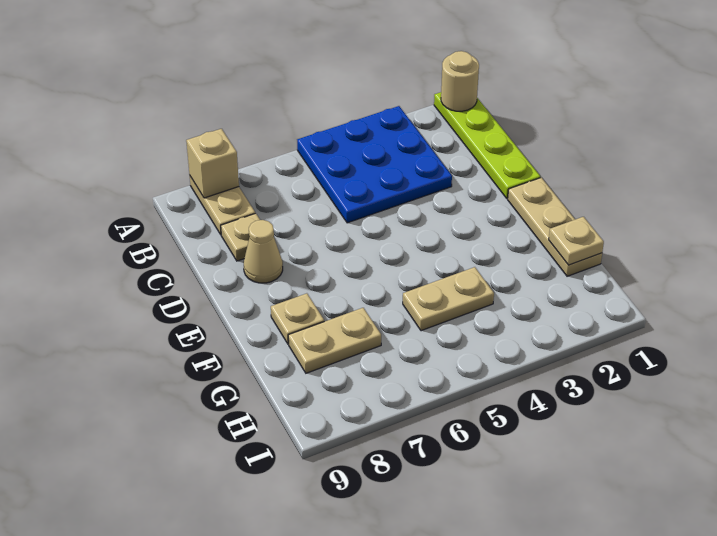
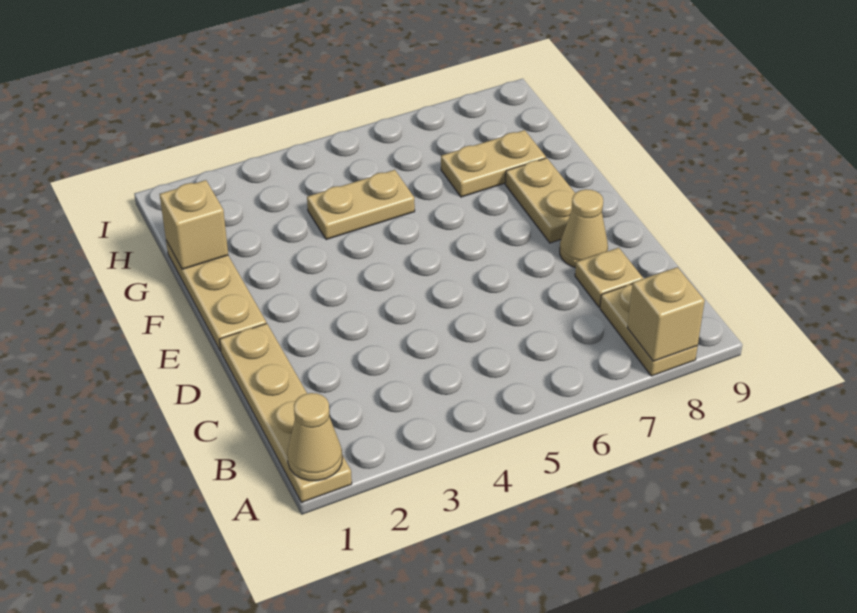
lime 1x4 plate [434,92,540,199] -> tan 1x4 plate [220,323,352,503]
tan 1x1 round brick [441,51,479,111] -> tan 1x1 cone [287,393,342,481]
blue 3x3 plate [297,106,452,223] -> none
tan 1x1 plate [271,293,324,344] -> tan 1x2 plate [505,158,575,243]
tan 1x1 plate [549,217,604,265] -> tan 1x1 brick [160,180,228,269]

